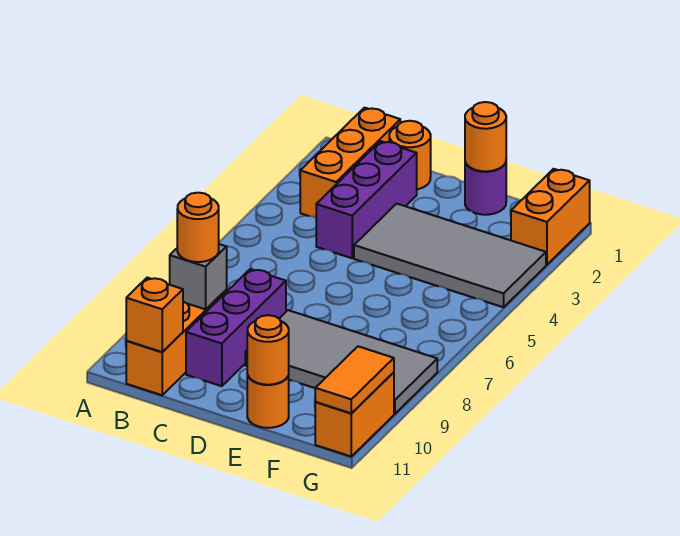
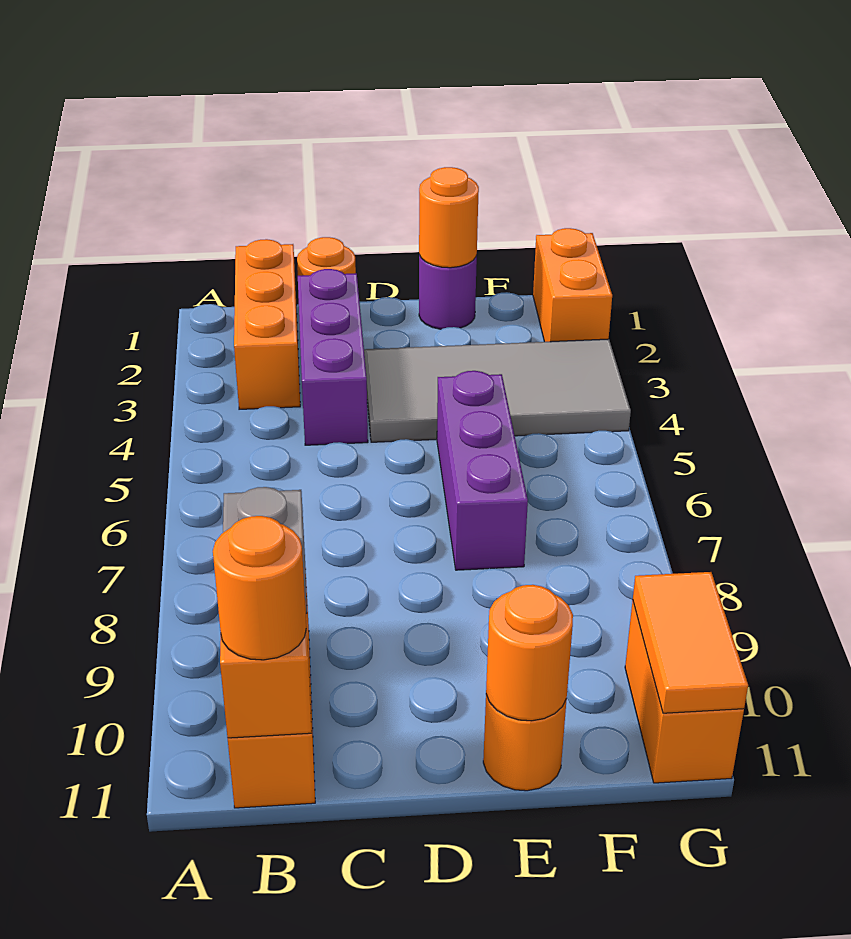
orange 1x1 round brick [177,193,219,262] -> orange 1x1 round brick moved to [213,516,306,660]
purple 1x3 brick [186,269,286,386] -> purple 1x3 brick moved to [437,371,528,570]
grey 2x4 tile [245,310,437,414] -> none

